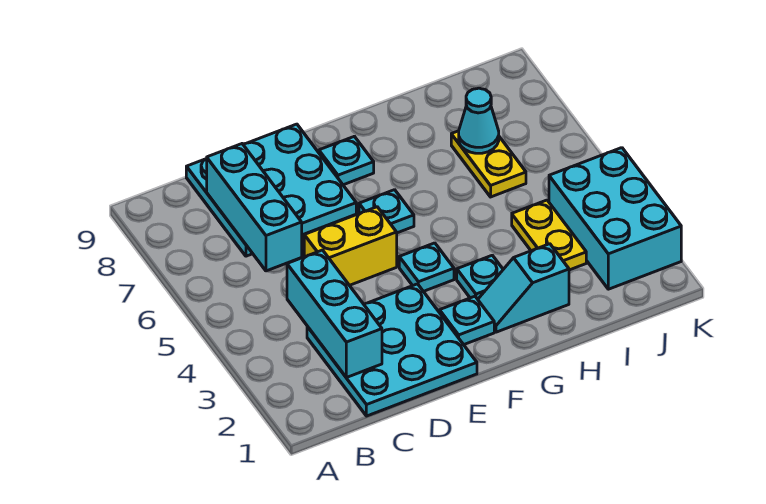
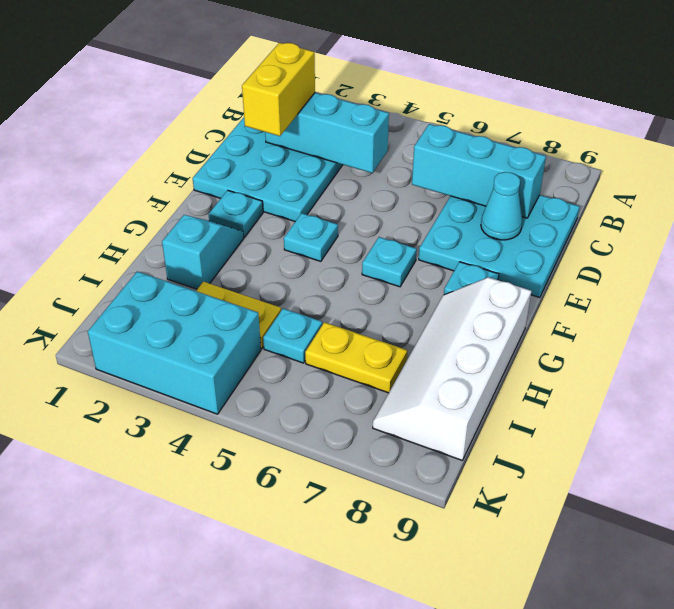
yellow 1x2 brick [304,207,397,285] -> yellow 1x2 brick moved to [242,43,315,136]
cyan 1x1 plate [457,255,503,299] -> cyan 1x1 plate moved to [263,308,322,363]
none -> white 2x4 slope [373,277,531,460]
cyan 1x1 cone [459,88,499,153] -> cyan 1x1 cone moved to [481,172,522,240]

